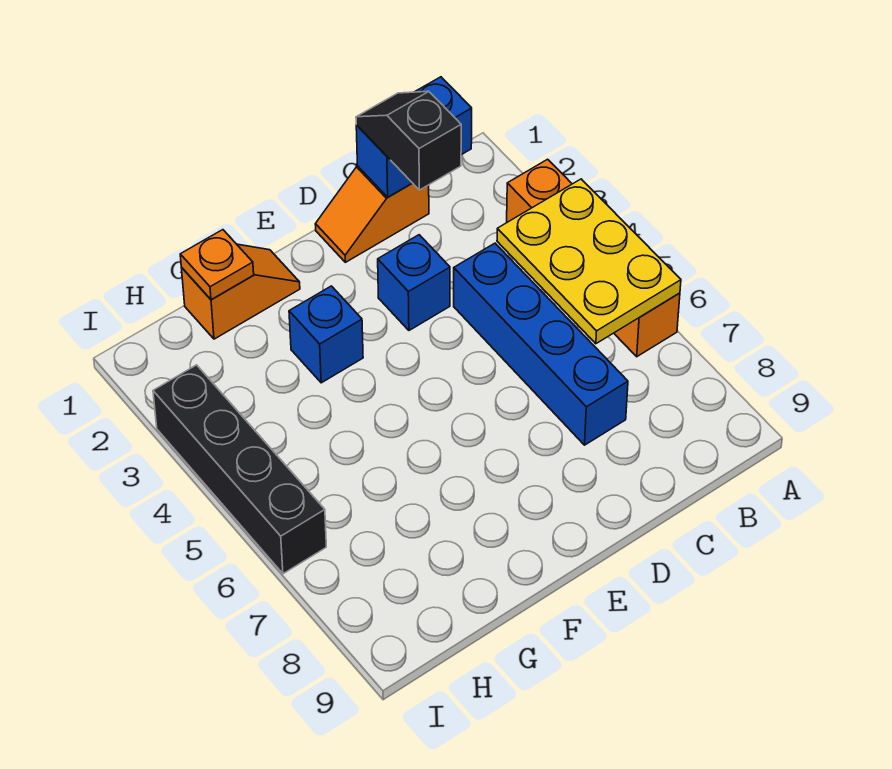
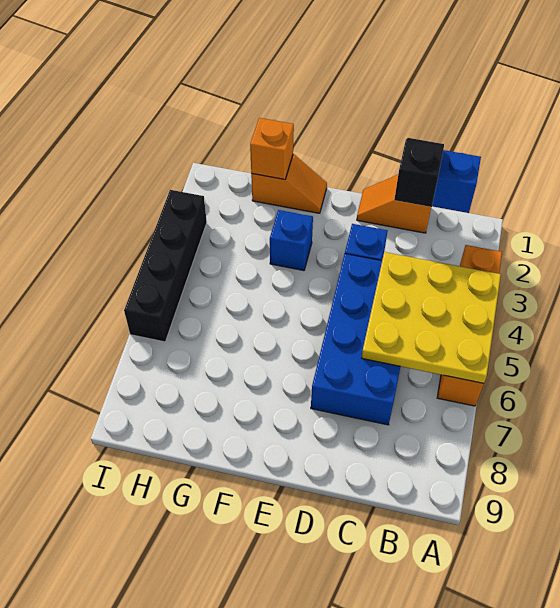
yellow 2x3 plate [497,179,681,344] -> yellow 3x3 plate [362,252,501,384]
blue 1x4 brick [454,243,628,445] -> blue 2x4 brick [311,254,400,425]
orange 1x1 plate [180,230,254,300] -> orange 1x1 brick [250,118,294,179]

